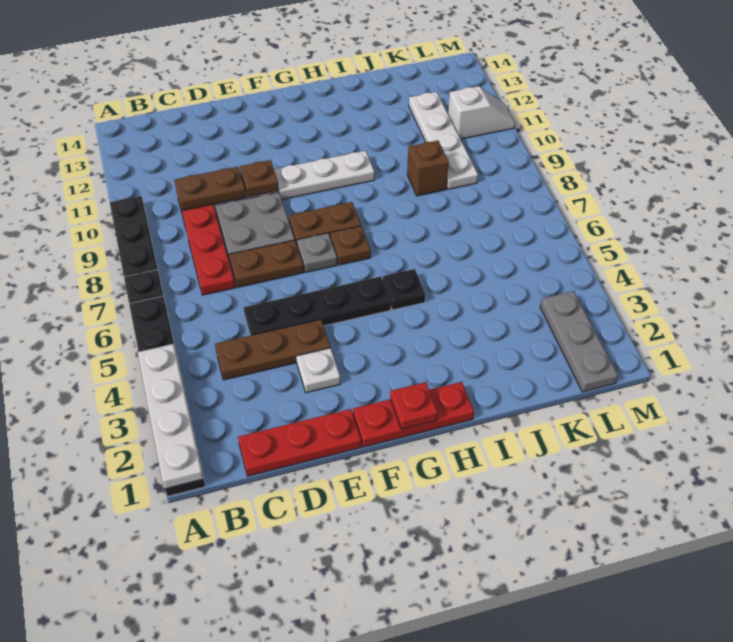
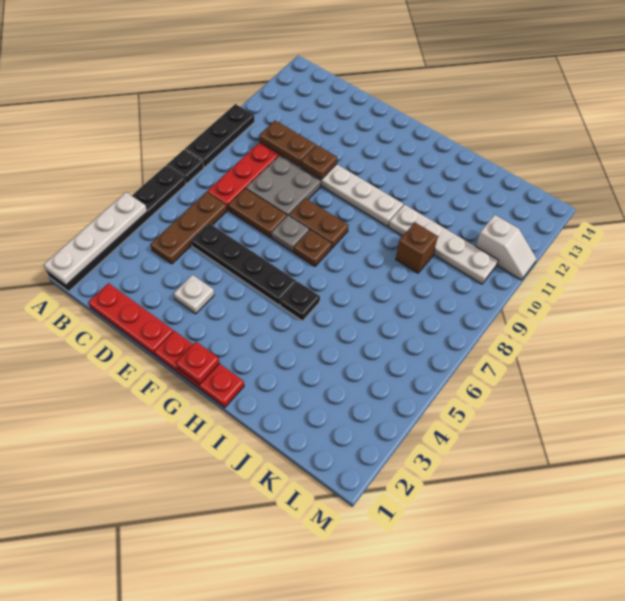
brown 1x3 plate [215,319,330,380] -> brown 1x3 plate turned to [150,192,227,264]
white 1x4 plate [409,92,478,189] -> white 1x4 plate turned to [389,204,498,284]
grey 1x3 plate [540,291,618,392] -> none

